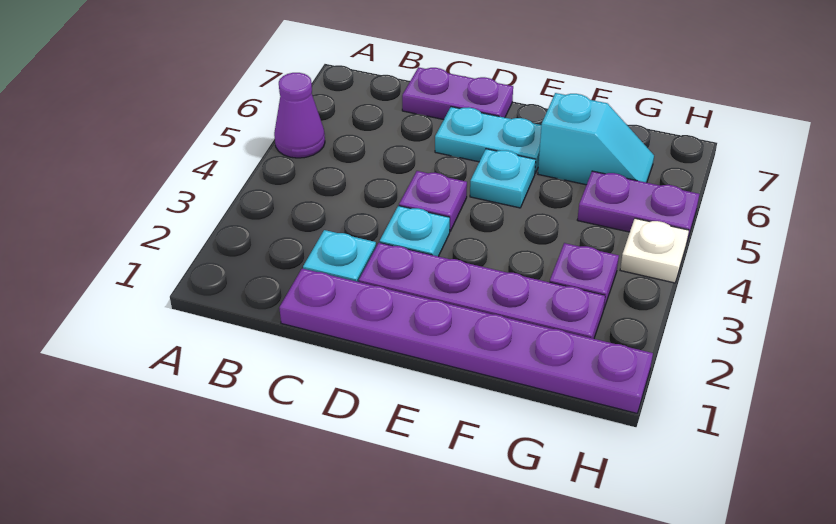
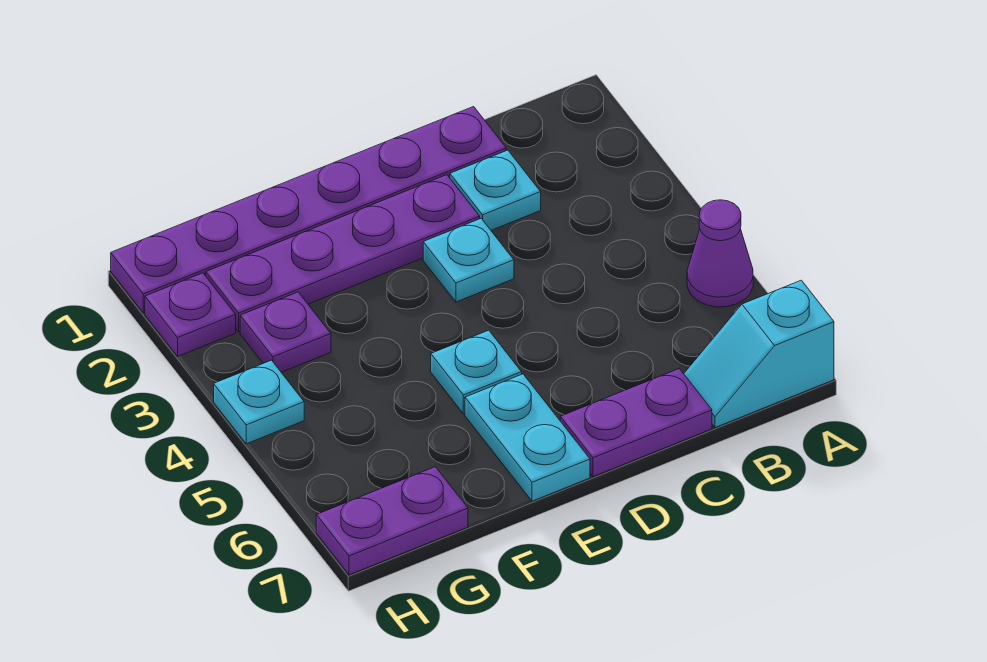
purple 1x1 plate [399,171,467,231] -> purple 1x1 plate moved to [145,273,236,356]
cyan 1x2 plate [435,107,541,173] -> cyan 1x2 plate turned to [465,374,590,501]
cyan 1x2 slope [538,93,654,185] -> cyan 1x2 slope moved to [684,280,834,428]
purple 1x2 plate [577,171,699,241] -> purple 1x2 plate moved to [316,467,468,575]
white 1x1 plate [620,218,689,283] -> cyan 1x1 plate [214,360,304,444]

